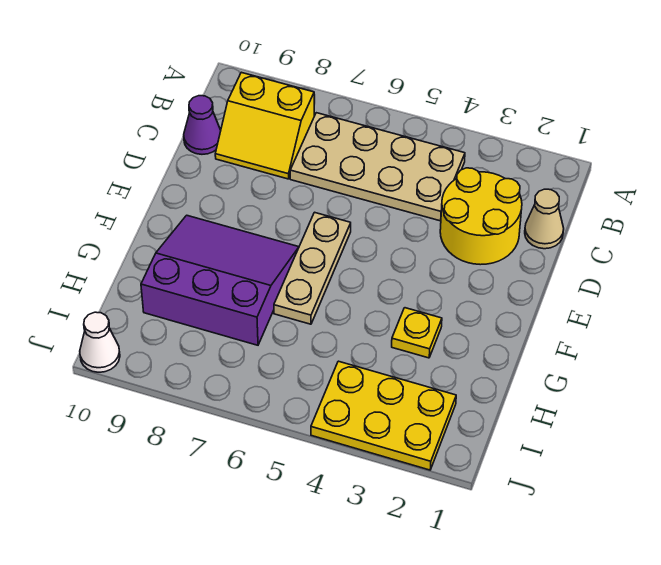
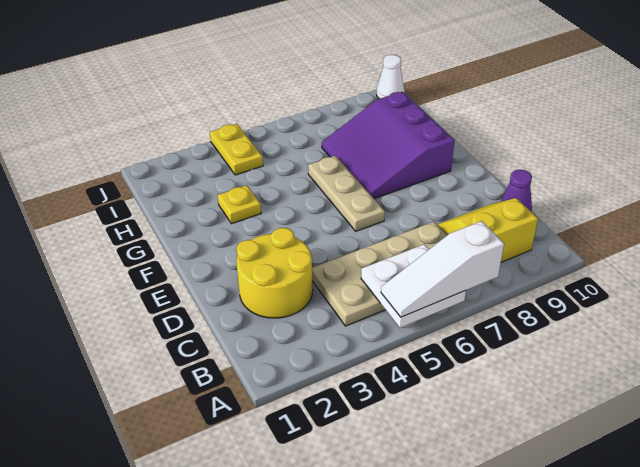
none -> white 2x2 plate [361,244,466,328]
none -> white 1x3 slope [381,221,504,317]
tan 1x1 cone [525,189,564,249] -> none
purple 3x3 slope [141,215,299,345] -> purple 3x3 slope turned to [322,92,455,199]
yellow 2x3 plate [311,361,456,470] -> yellow 1x2 plate [210,124,263,175]

